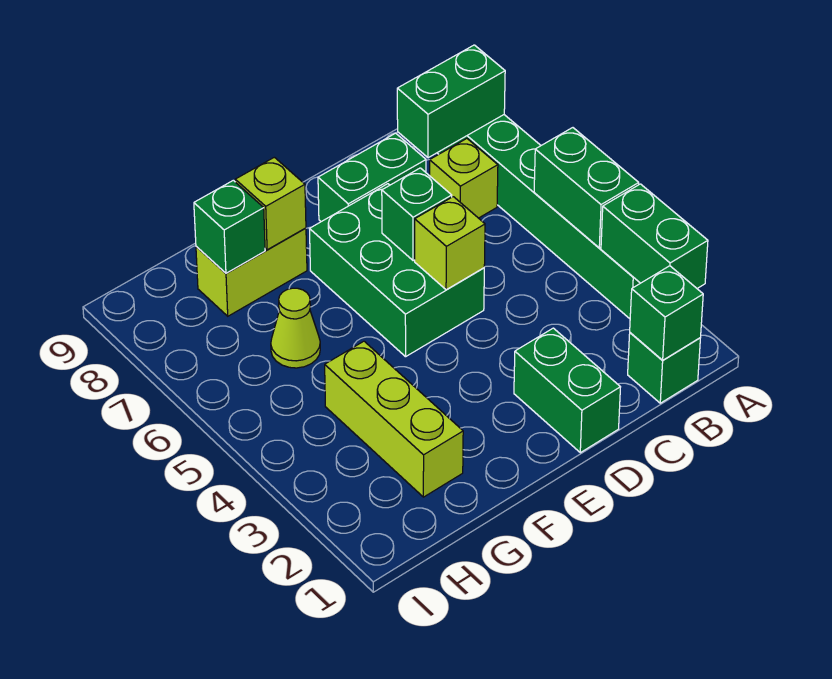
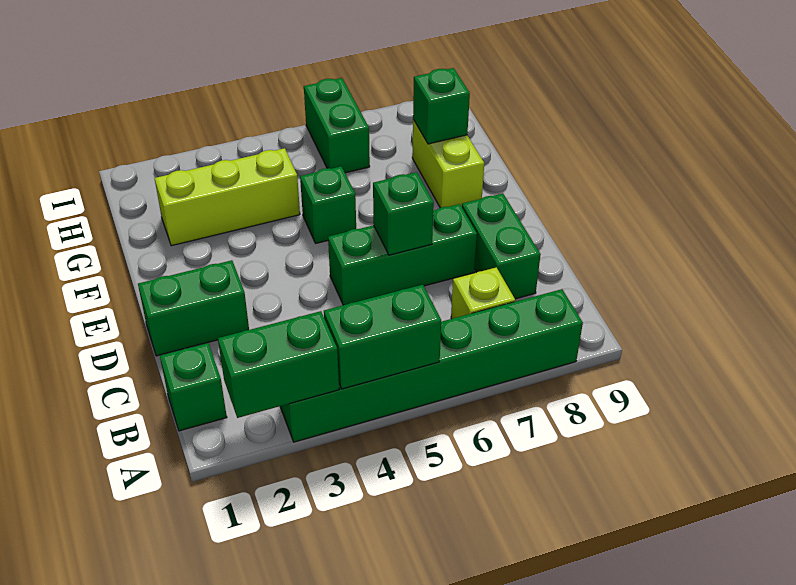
green 1x2 brick [397,45,505,158] -> green 1x2 brick moved to [304,78,370,173]
green 1x1 brick [630,266,703,360] -> green 1x1 brick moved to [300,166,356,243]
green 2x3 brick [310,184,484,357] -> green 1x3 brick [328,204,477,305]
lime 1x1 brick [415,197,485,290] -> none
lime 1x1 brick [235,157,306,250] -> none
lime 1x1 cone [271,288,320,368] -> none

